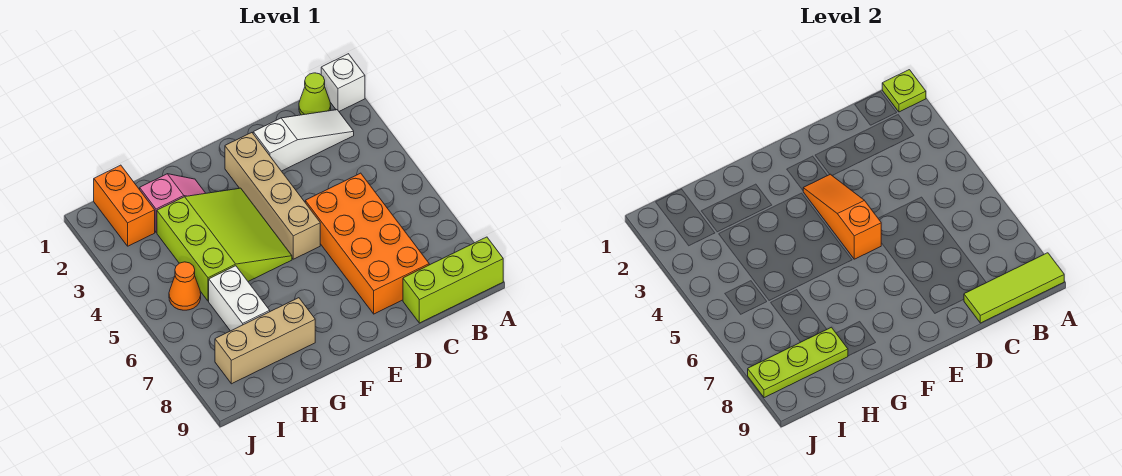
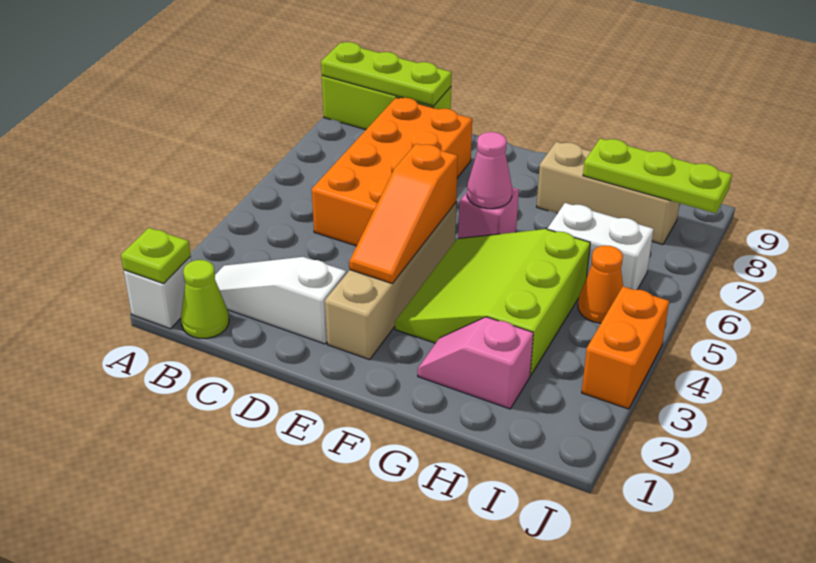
lime 1x3 tile [964,253,1064,323] -> lime 1x3 plate [321,42,452,106]
none -> pink 1x1 brick [458,187,519,238]
none -> pink 1x1 cone [467,132,512,209]
white 1x2 brick [209,266,270,331] -> white 1x2 brick turned to [548,203,654,290]
orange 1x2 brick [94,165,155,246] -> orange 1x2 brick moved to [582,287,669,409]

